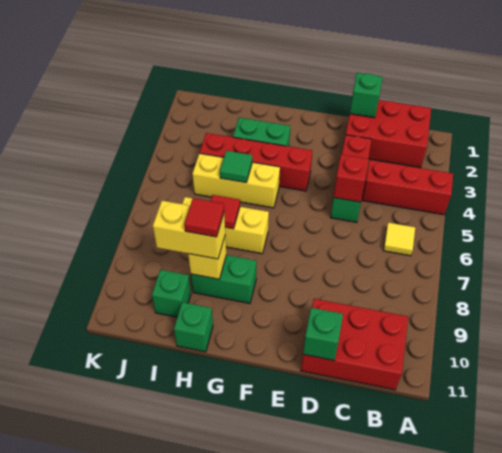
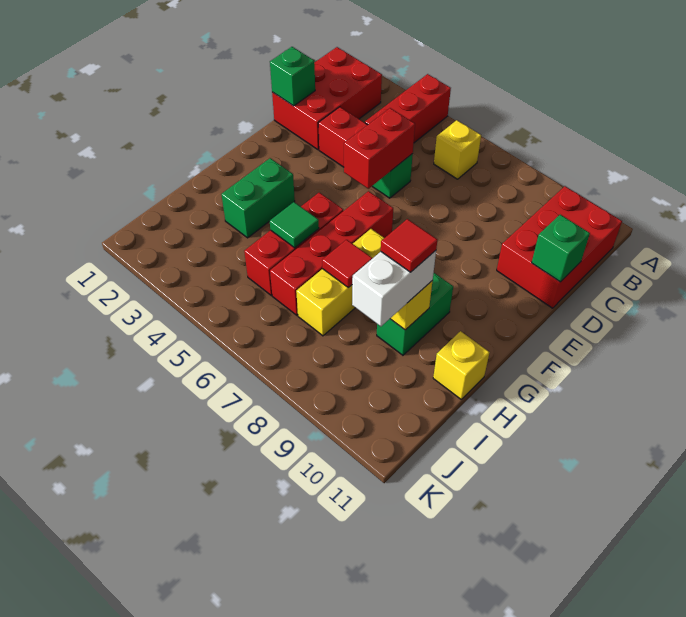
yellow 1x1 tile [383,223,415,256] -> yellow 1x1 brick [434,120,481,179]
red 1x1 brick [333,154,369,202] -> red 1x2 brick [344,108,415,189]
red 1x4 brick [200,133,313,191] -> red 1x4 brick moved to [270,191,393,315]
yellow 1x3 brick [192,153,280,208] -> red 1x3 brick [244,193,343,295]
yellow 1x2 brick [153,201,225,259] -> white 1x2 brick [352,251,436,326]
green 1x1 brick [174,302,213,352] -> yellow 1x1 brick [433,331,490,399]
green 1x1 brick [152,270,191,317] -> none

